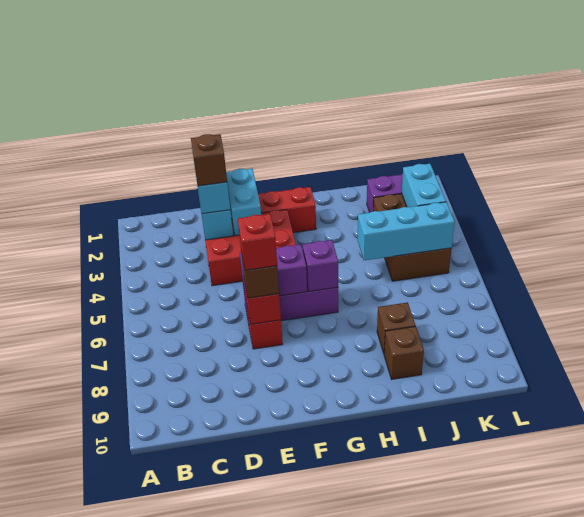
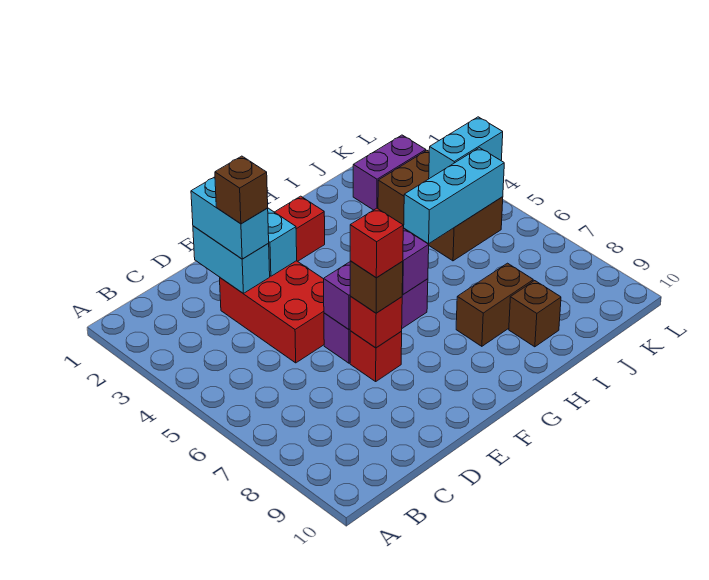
red 2x3 brick [205,210,296,286] -> red 2x3 brick turned to [220,261,324,363]
brown 1x1 brick [377,302,416,353] -> brown 1x2 brick [456,263,533,346]
cyan 1x2 brick [402,164,446,207] -> cyan 1x2 brick turned to [429,117,503,179]

